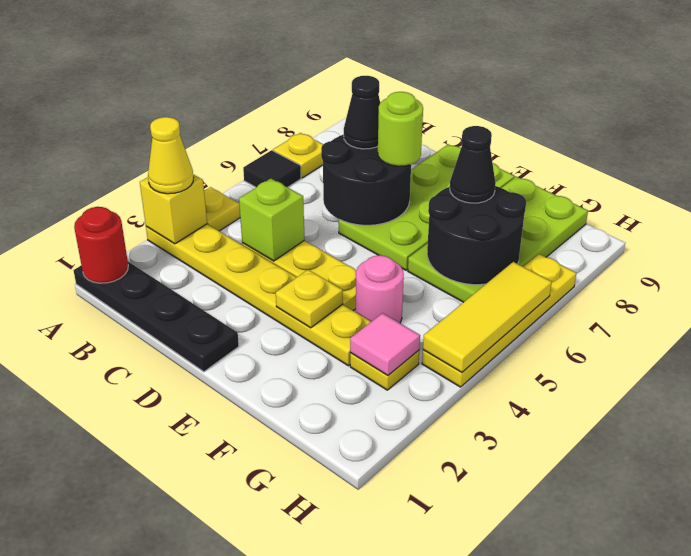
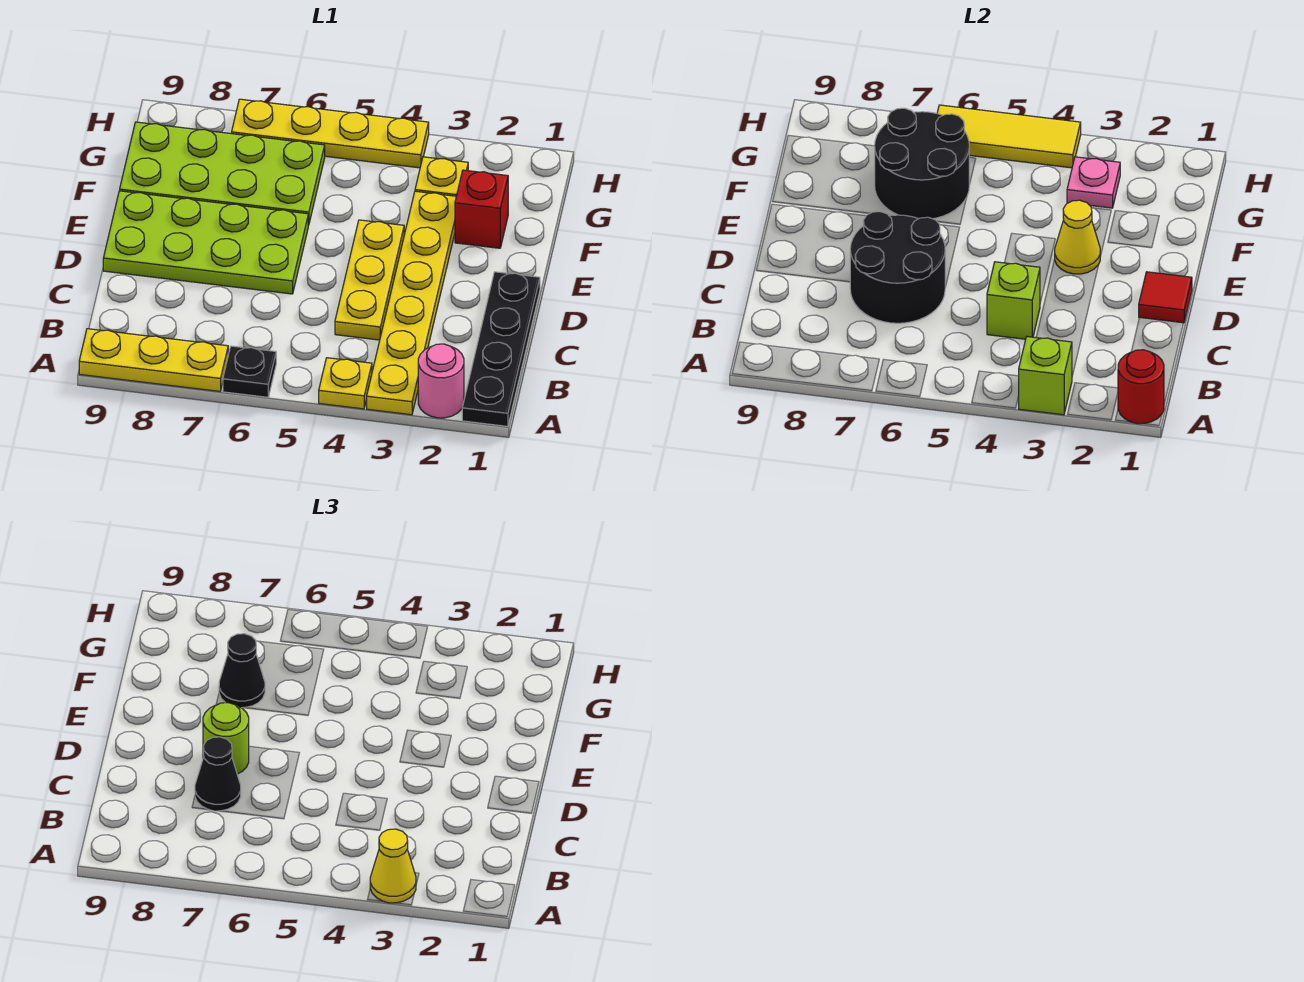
yellow 1x1 brick [140,175,207,244] -> lime 1x1 brick [1018,337,1072,415]
black 1x1 tile [243,150,301,187] -> black 1x1 plate [223,346,276,397]
yellow 1x1 plate [273,133,323,178] -> yellow 1x3 plate [79,329,228,391]
none -> red 1x1 tile [1139,272,1192,323]
yellow 1x1 plate [276,270,343,328] -> yellow 1x1 cone [1055,200,1100,274]
none -> red 1x1 brick [455,170,508,248]
pink 1x1 round brick [356,255,404,323] -> pink 1x1 round brick moved to [418,344,464,418]
pink 1x1 tile [350,313,420,375] -> pink 1x1 plate [1067,157,1120,208]

